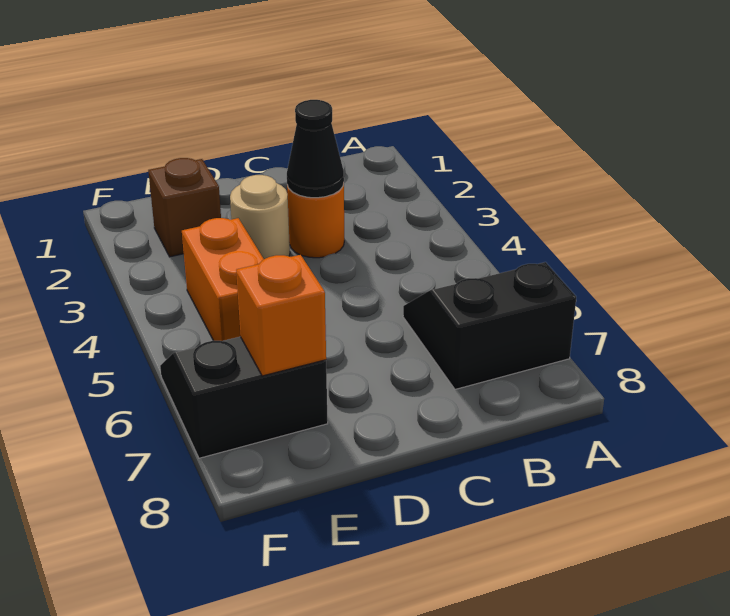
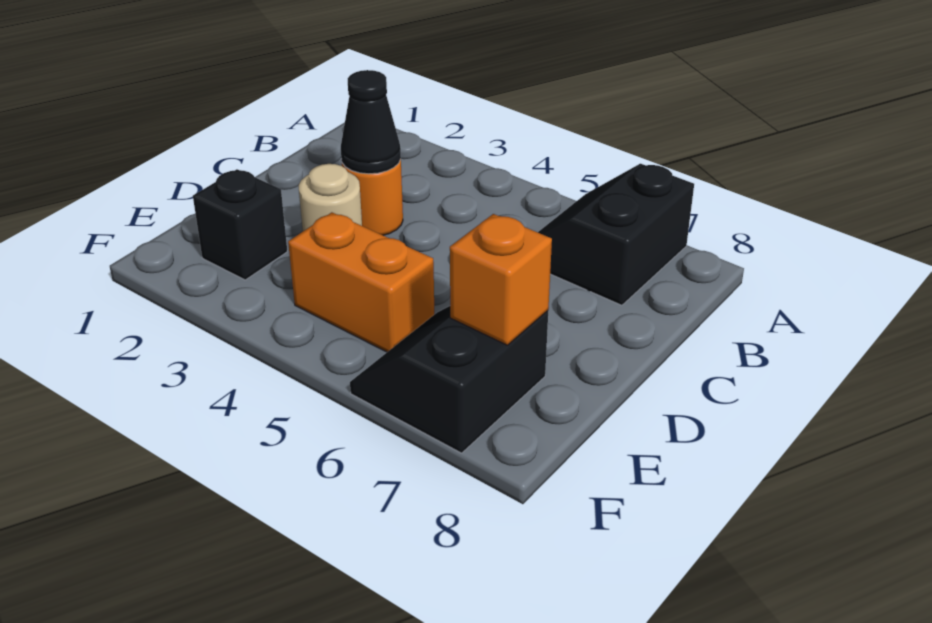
brown 1x1 brick [148,158,221,257] -> black 1x1 brick [193,169,287,280]

